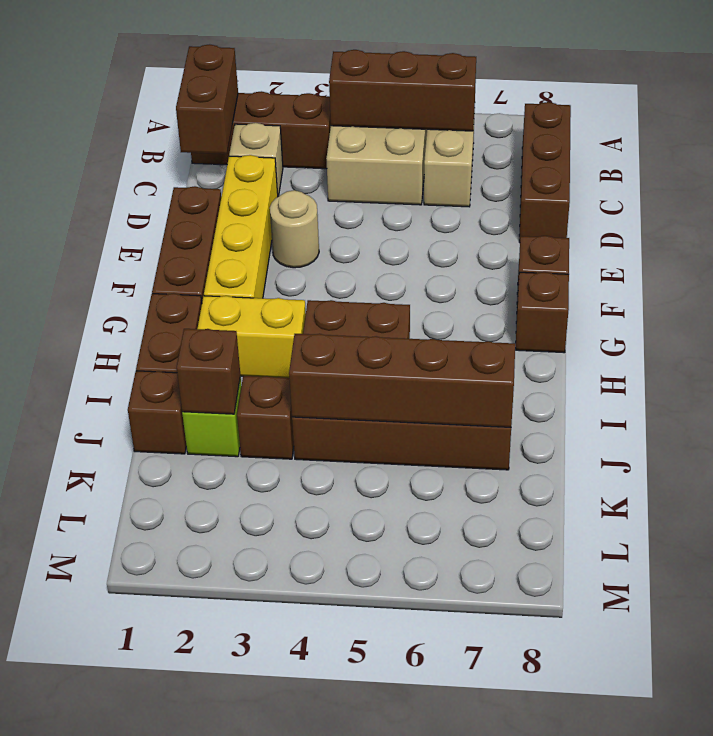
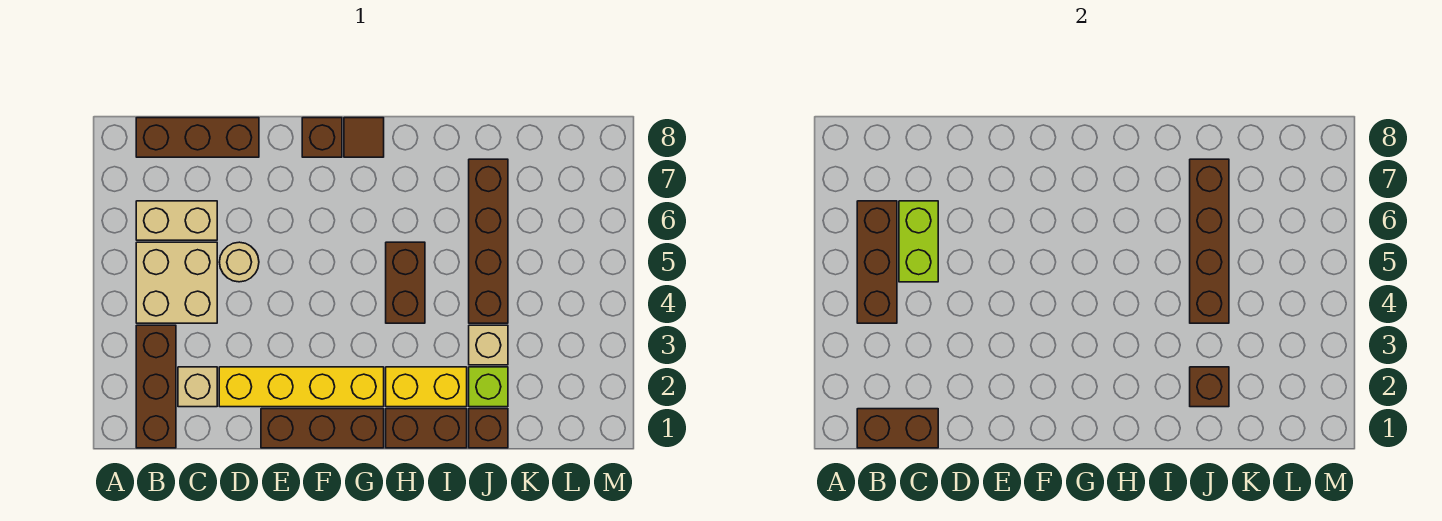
none -> lime 1x2 brick [899,201,938,282]
tan 1x1 round brick [270,190,319,268] -> tan 1x1 round brick moved to [219,242,259,282]
brown 1x1 brick [516,272,569,353] -> brown 1x1 tile [344,118,384,157]
yellow 1x2 brick [197,296,306,378] -> yellow 1x2 brick turned to [386,367,467,407]
brown 1x1 brick [237,376,294,459] -> tan 1x1 brick [469,325,508,365]

